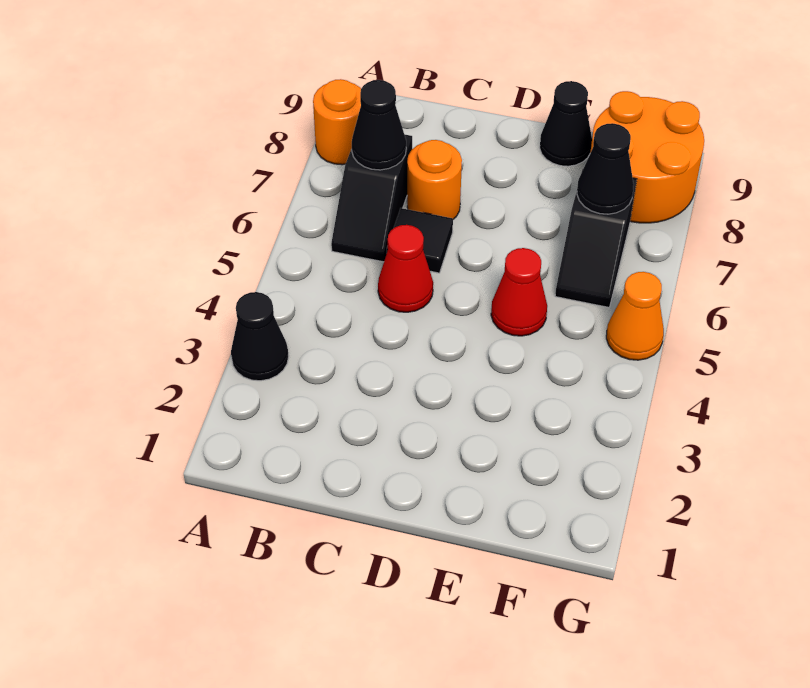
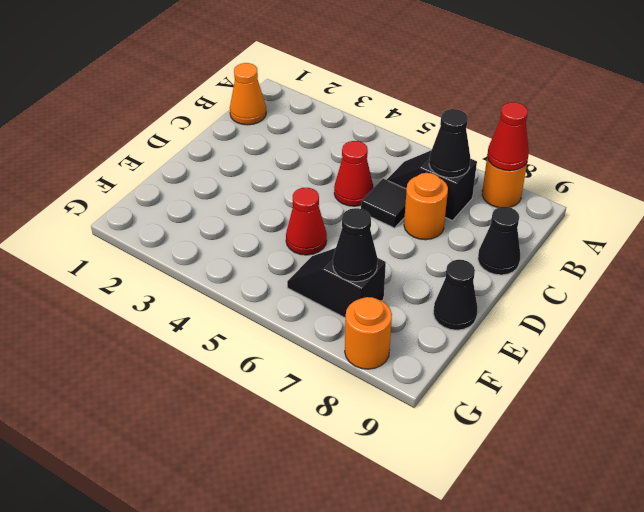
black 1x1 cone [231,292,289,381] -> black 1x1 cone moved to [478,207,520,275]
none -> red 1x1 cone [487,102,529,171]
orange 2x2 round brick [590,91,704,223] -> orange 1x1 round brick [345,297,392,369]
orange 1x1 cone [606,272,664,360] -> orange 1x1 cone moved to [230,63,266,125]

